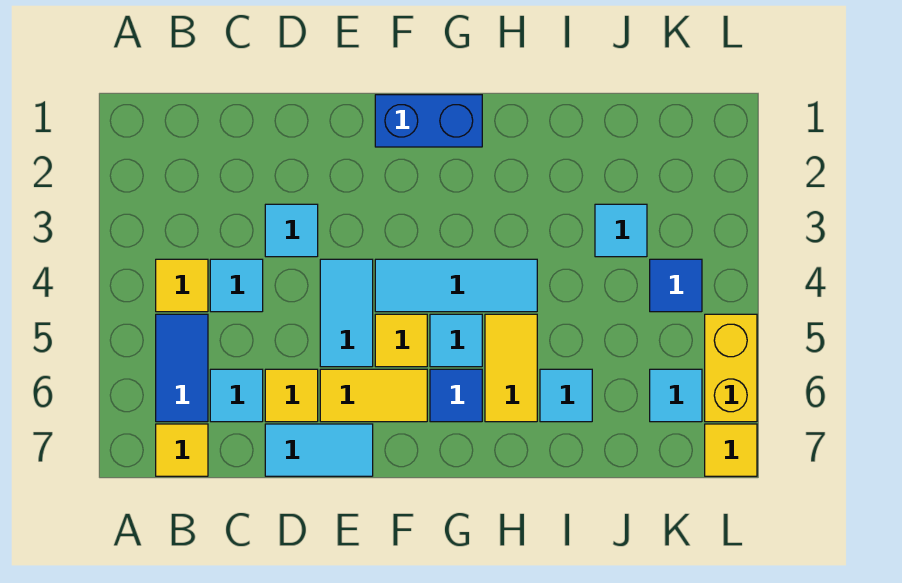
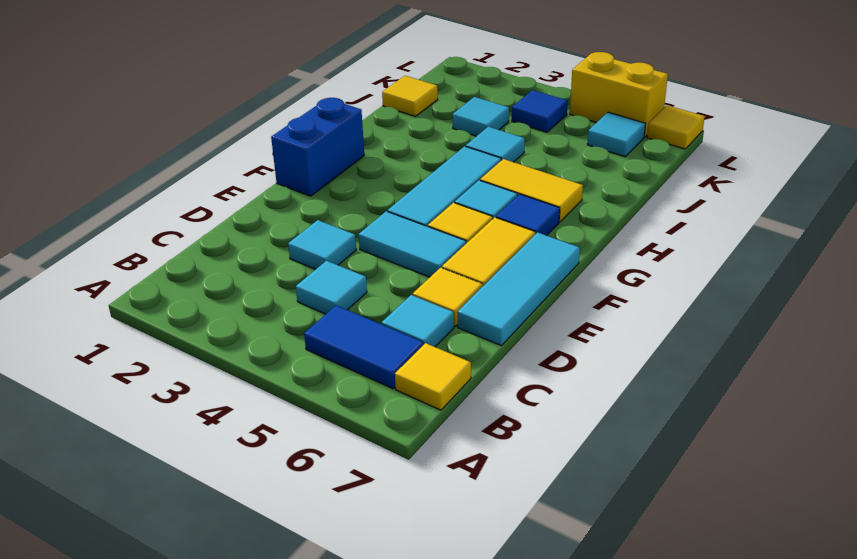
yellow 1x1 tile [156,259,208,312] -> yellow 1x1 tile moved to [382,76,438,116]
cyan 1x2 tile [265,424,373,476] -> cyan 1x3 tile [457,232,580,346]
cyan 1x1 tile [540,369,592,422] -> cyan 1x1 tile moved to [466,127,525,162]

